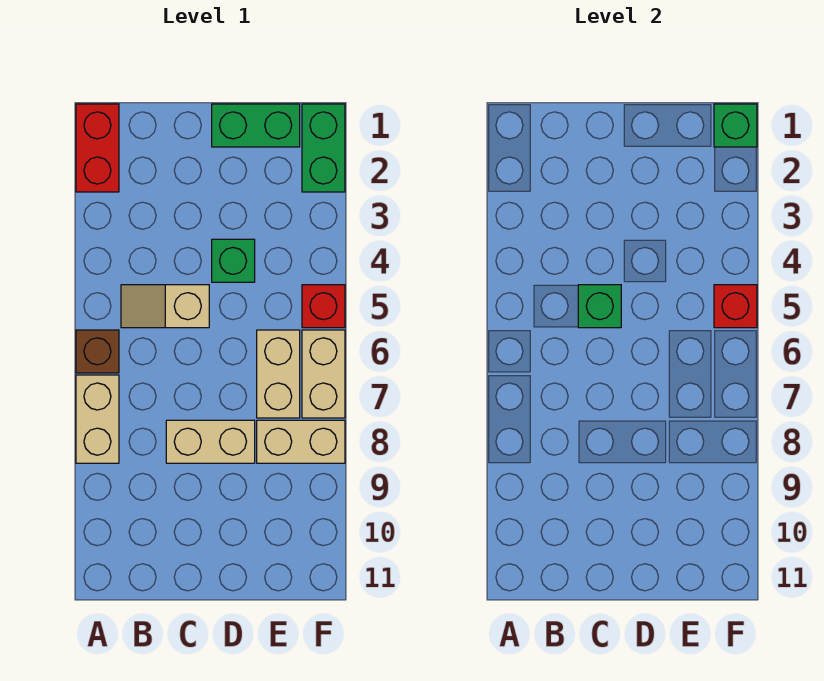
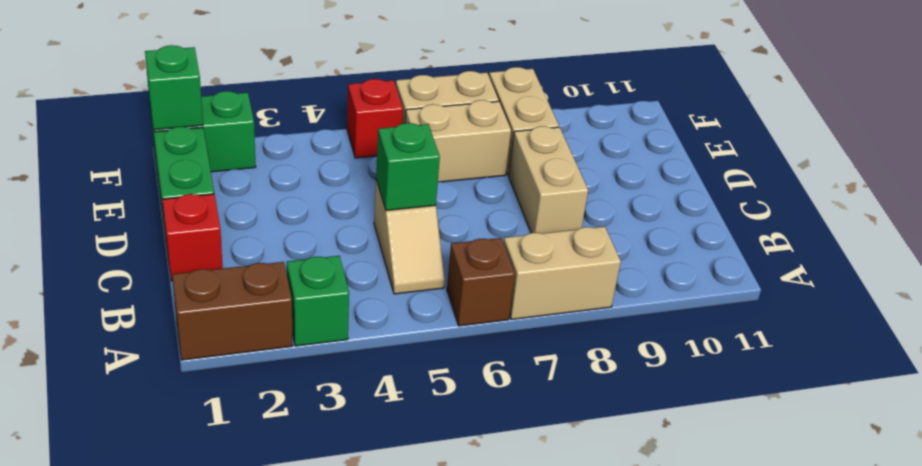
red 1x2 brick [76,104,119,192] -> brown 1x2 brick [172,262,292,360]
green 1x1 brick [212,239,255,282] -> green 1x1 brick moved to [287,256,349,346]
red 1x1 brick [714,285,757,328] -> red 1x1 brick moved to [162,194,223,281]

